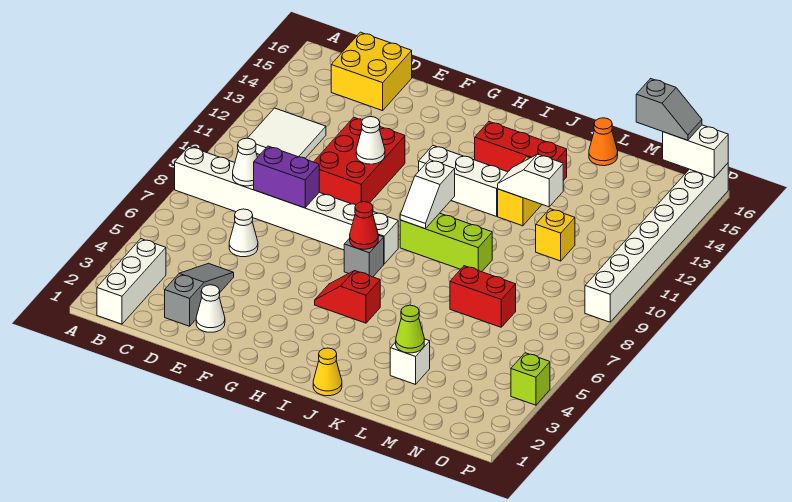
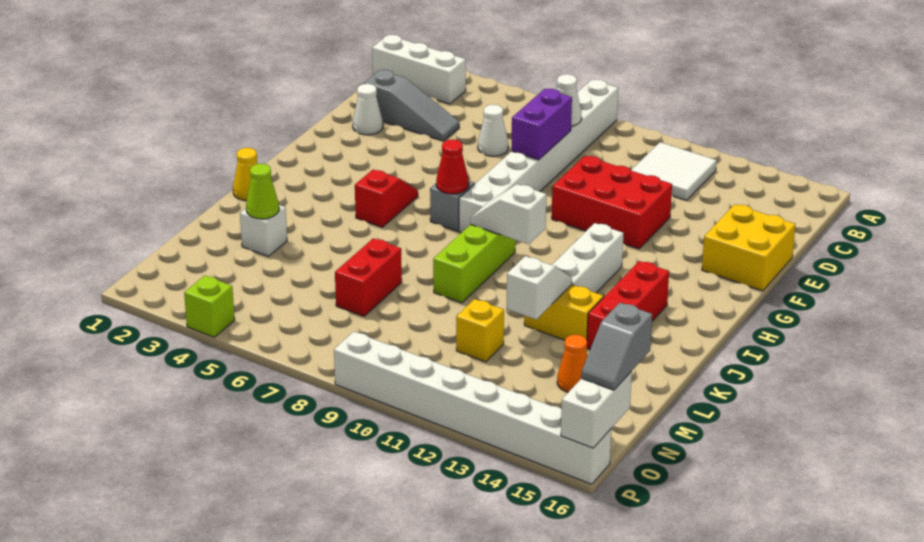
yellow 2x2 brick [331,32,412,111] -> yellow 2x2 brick moved to [702,204,795,291]
white 1x1 cone [356,117,385,164] -> none
orange 1x1 cone [589,118,618,166] -> orange 1x1 cone moved to [557,335,588,392]

